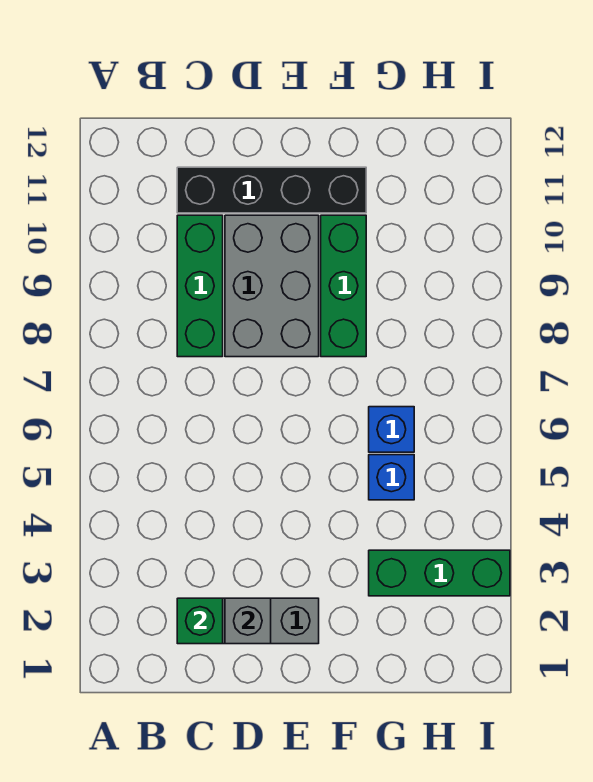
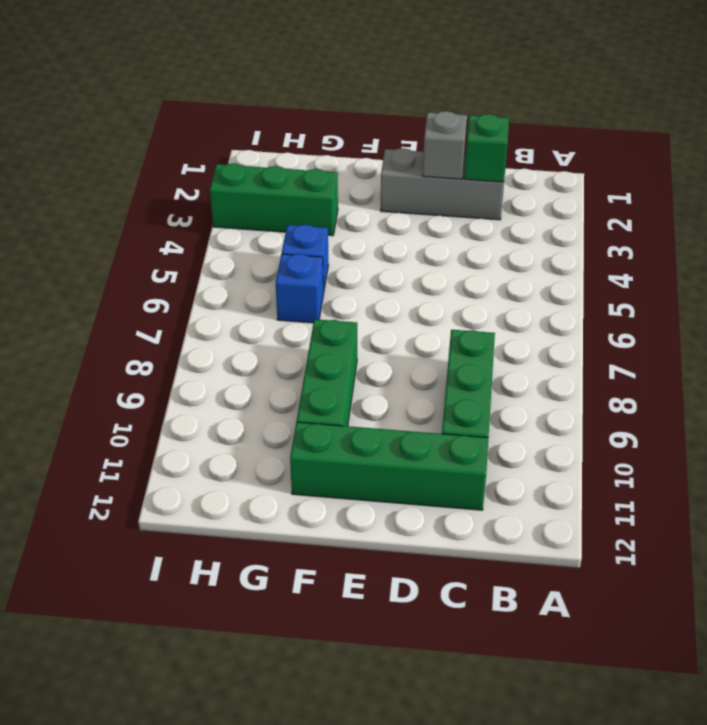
black 1x4 brick [177,167,366,213] -> green 1x4 brick [290,422,488,510]
grey 2x3 brick [225,215,319,357] -> none

